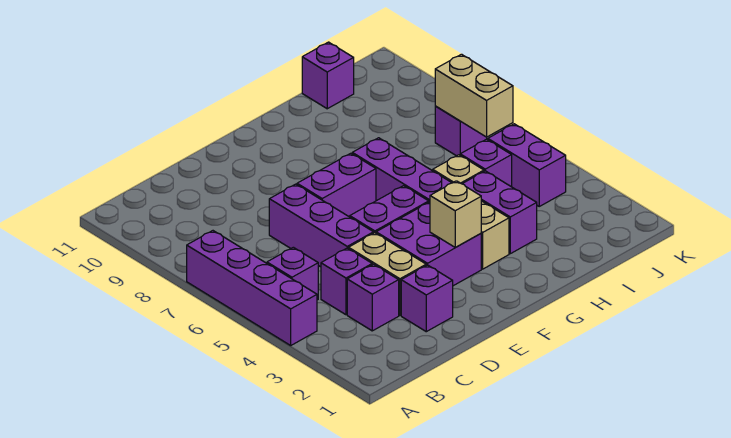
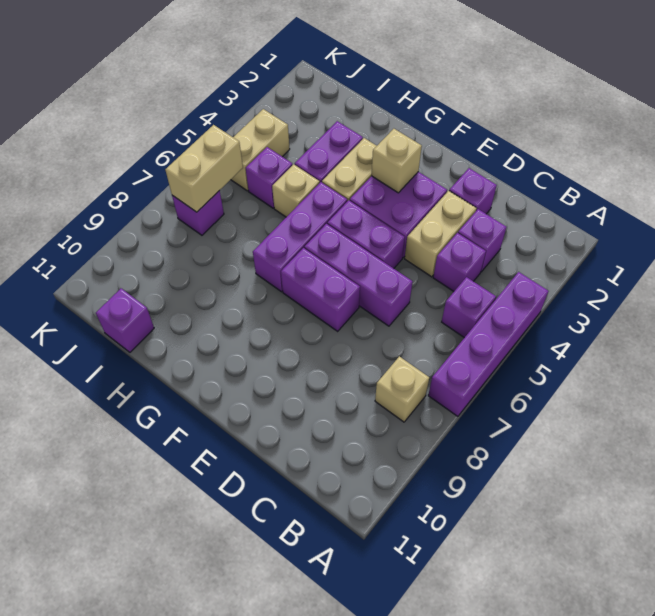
none -> tan 1x1 brick [375,356,429,422]
purple 1x3 brick [269,184,374,267] -> purple 1x3 brick turned to [304,224,413,326]
purple 1x2 brick [488,124,566,206] -> tan 1x2 brick [231,109,290,191]

